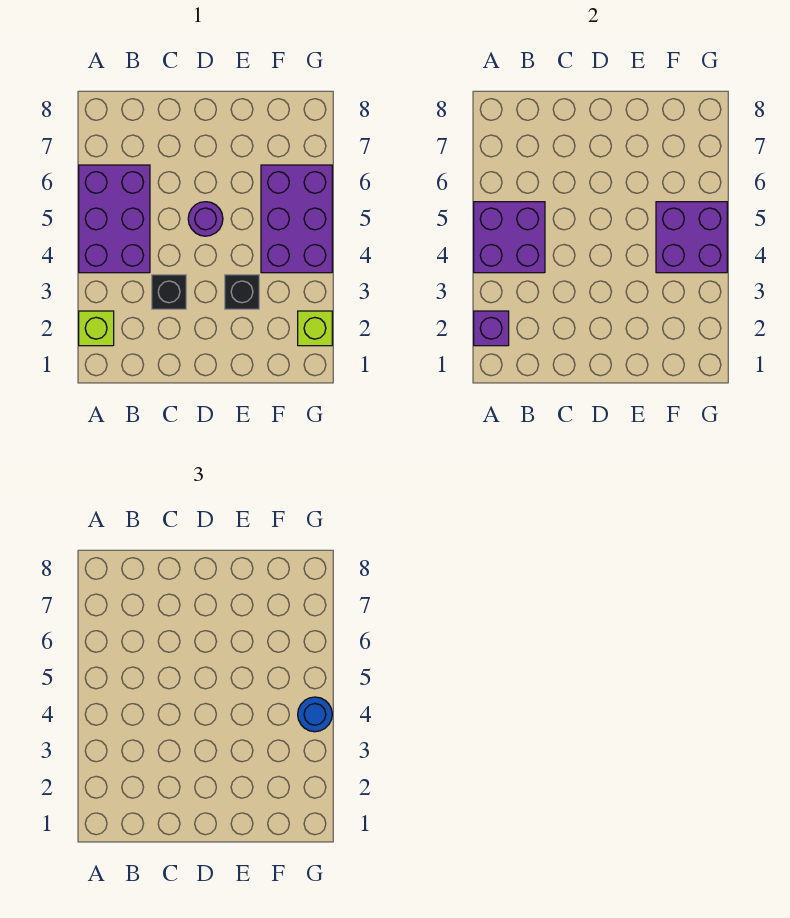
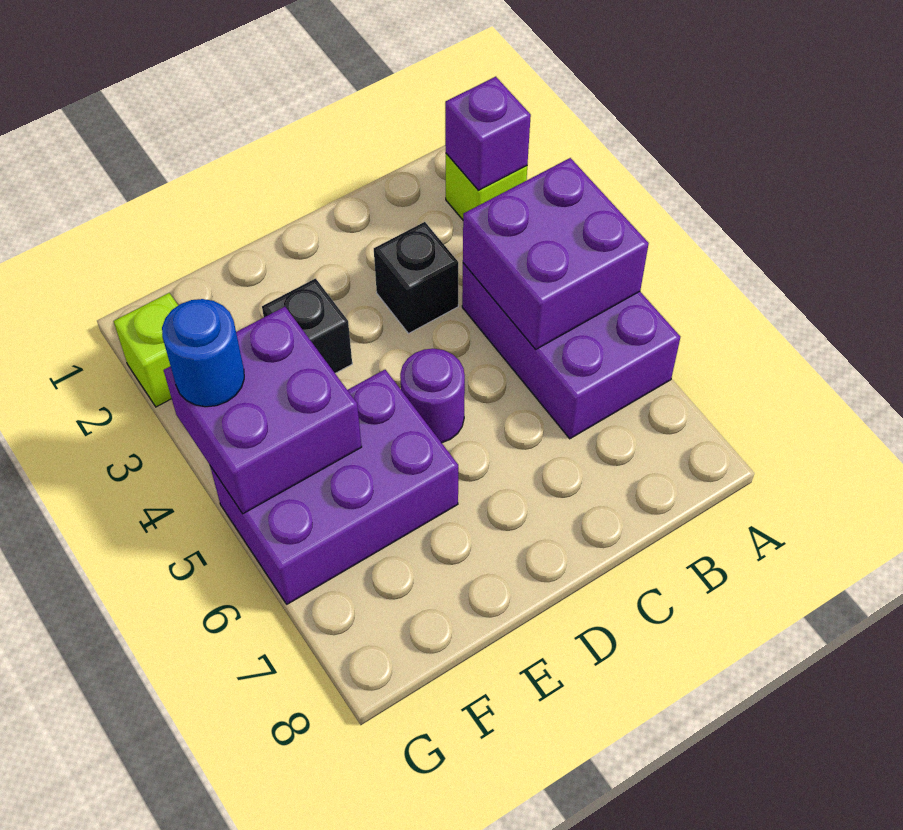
purple 2x3 brick [261,165,332,273] -> purple 2x3 brick turned to [210,370,458,604]

